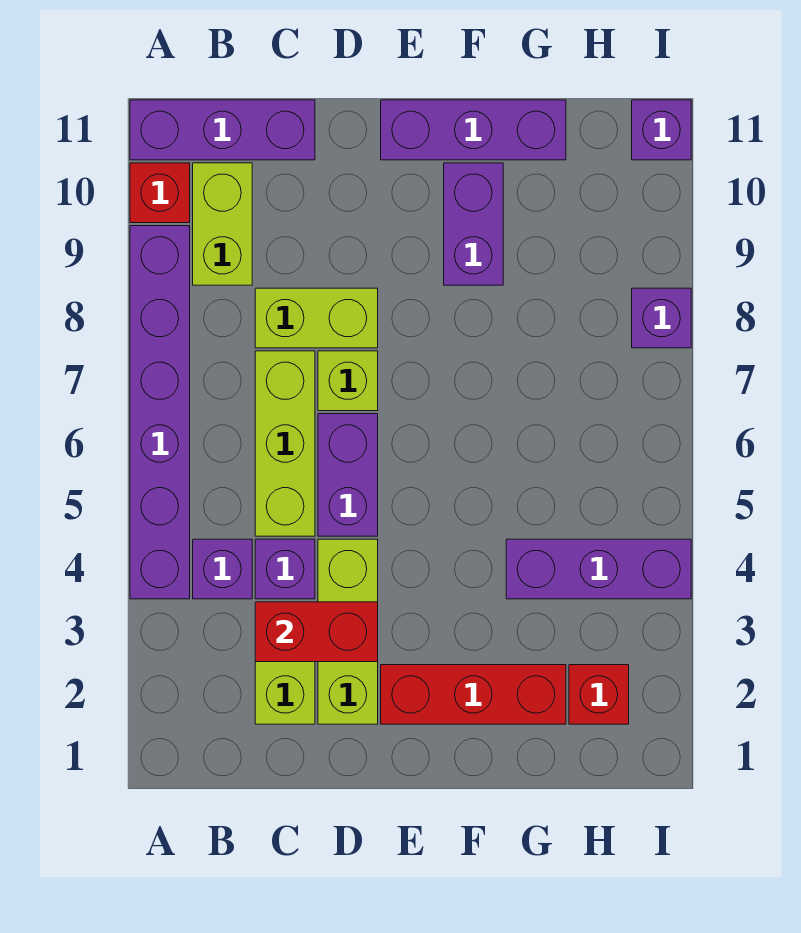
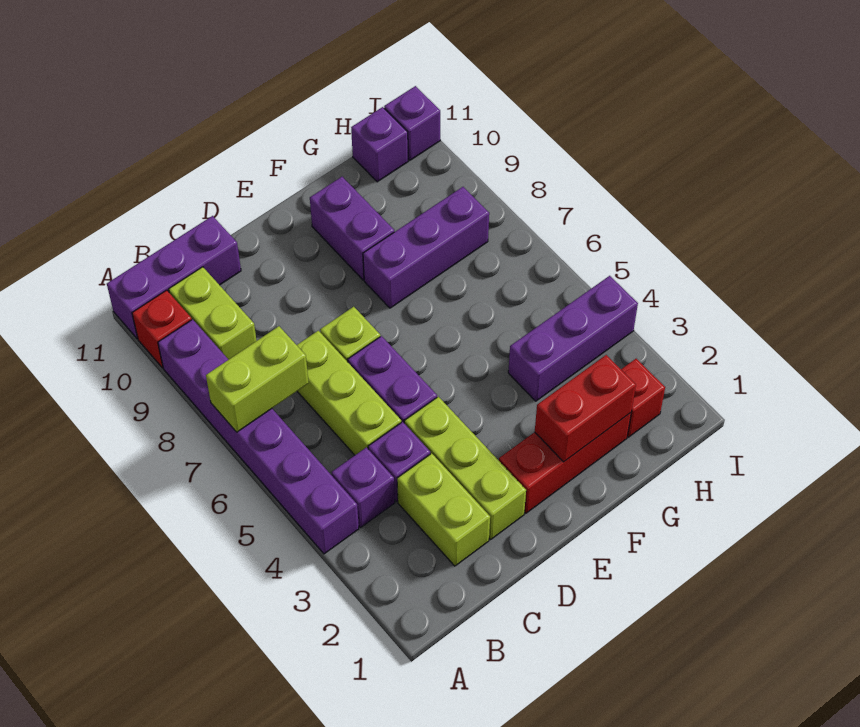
red 1x2 brick [255,602,378,662] -> red 1x2 brick moved to [535,355,636,462]
lime 1x2 brick [255,288,378,348] -> lime 1x2 brick moved to [206,326,309,432]
purple 1x3 brick [381,100,566,160] -> purple 1x3 brick moved to [363,187,489,308]
purple 1x1 brick [632,288,691,348] -> purple 1x1 brick moved to [351,107,408,182]

